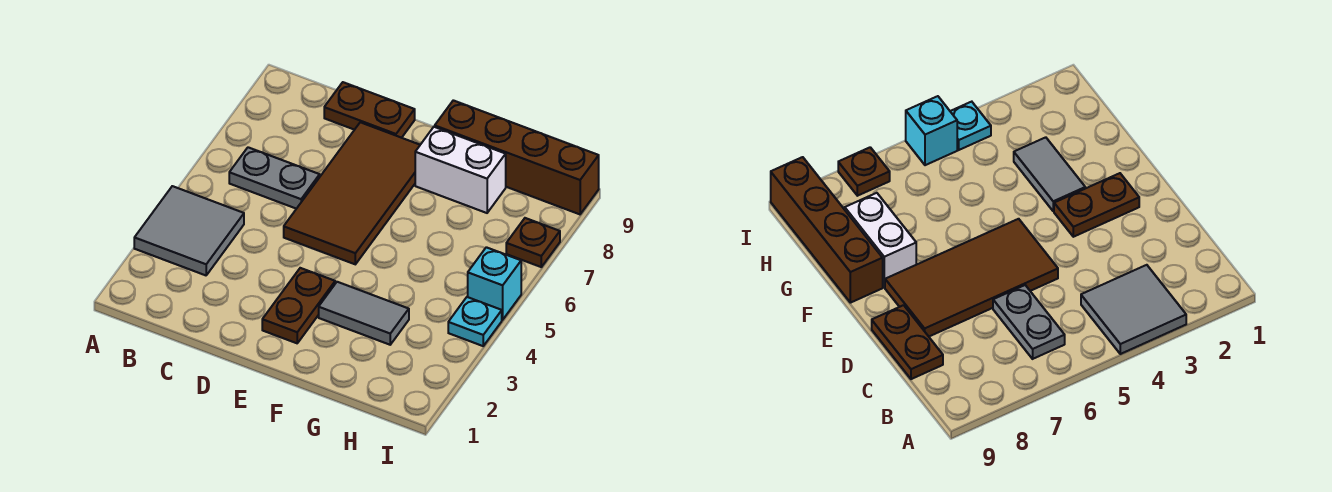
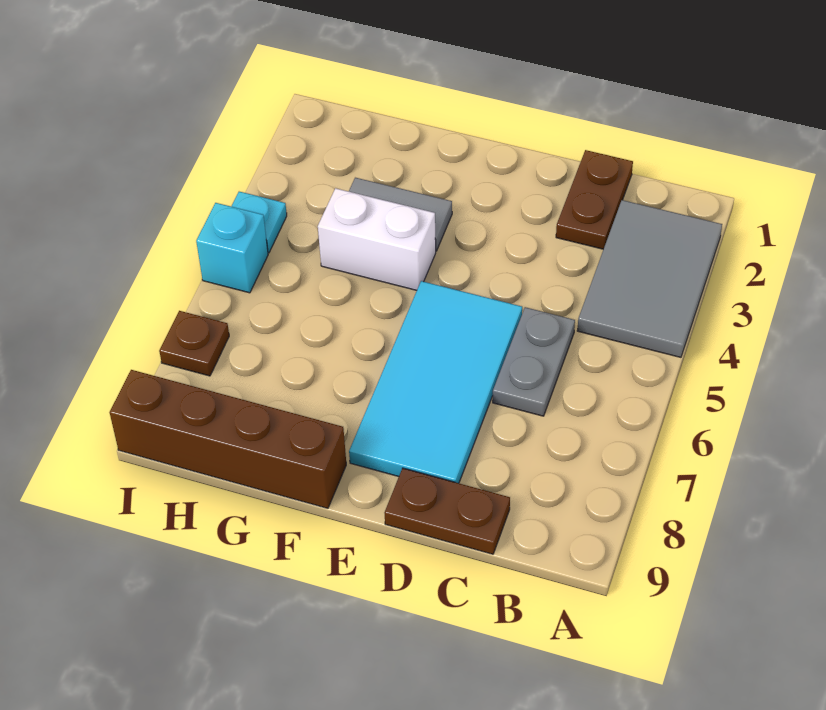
grey 2x2 tile [134,186,244,275] -> grey 2x3 tile [577,200,722,357]
grey 1x2 plate [229,147,320,209] -> grey 1x2 plate turned to [493,307,575,416]
brown 2x4 tile [284,122,420,264] -> cyan 2x4 tile [349,281,522,483]
brown 1x2 plate [262,268,335,343] -> brown 1x2 plate moved to [556,150,633,249]
white 1x2 brick [415,127,506,213] -> white 1x2 brick moved to [318,188,436,290]

